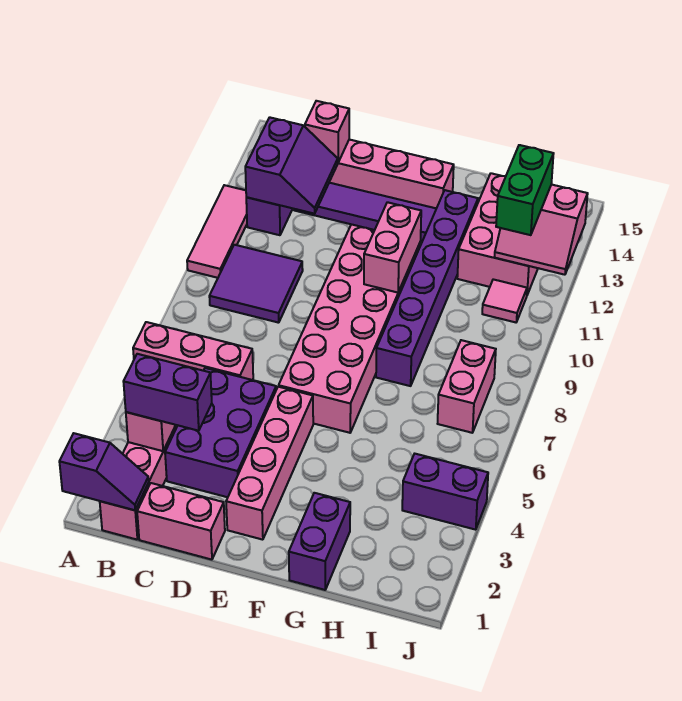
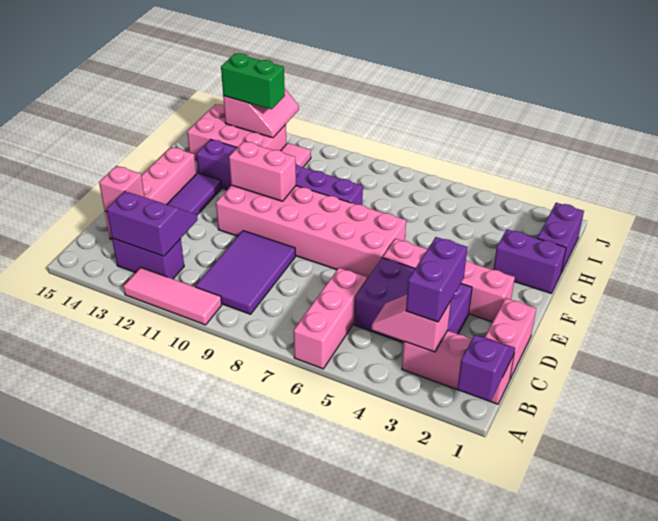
purple 2x2 tile [209,245,303,323] -> purple 2x3 tile [195,231,295,314]
purple 1x2 brick [402,454,488,530] -> purple 1x2 brick moved to [537,203,584,273]
pink 1x2 brick [438,340,496,433] -> none

